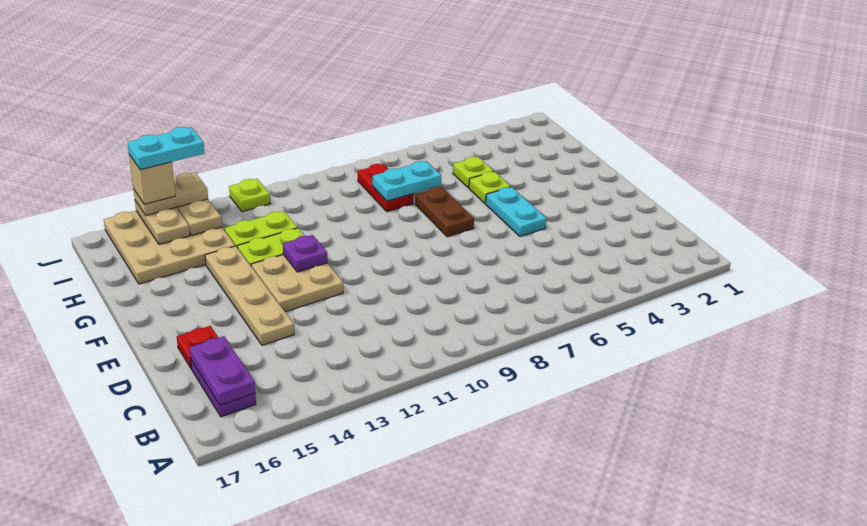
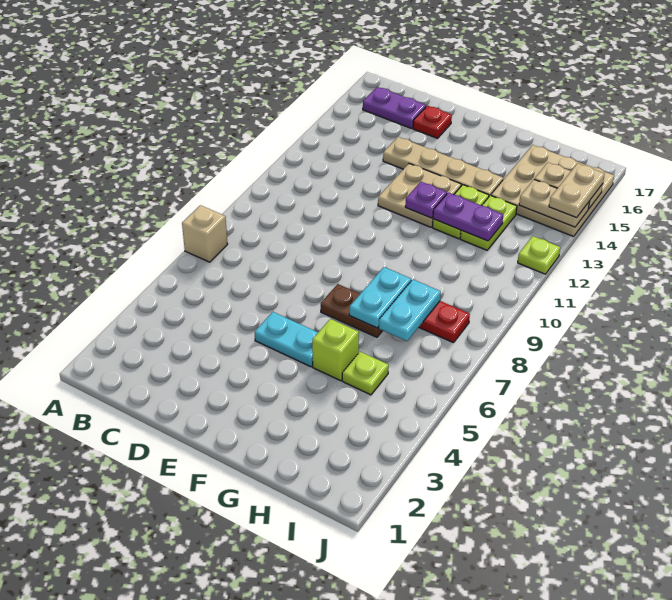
purple 1x2 plate [189,336,255,405] -> purple 1x2 plate moved to [433,193,503,241]
lime 1x1 plate [469,172,511,203] -> lime 1x1 brick [312,319,359,381]
cyan 1x2 plate [128,127,204,170] -> cyan 1x2 plate moved to [349,267,411,328]
tan 1x1 brick [129,155,175,204] -> tan 1x1 brick moved to [182,205,228,262]

